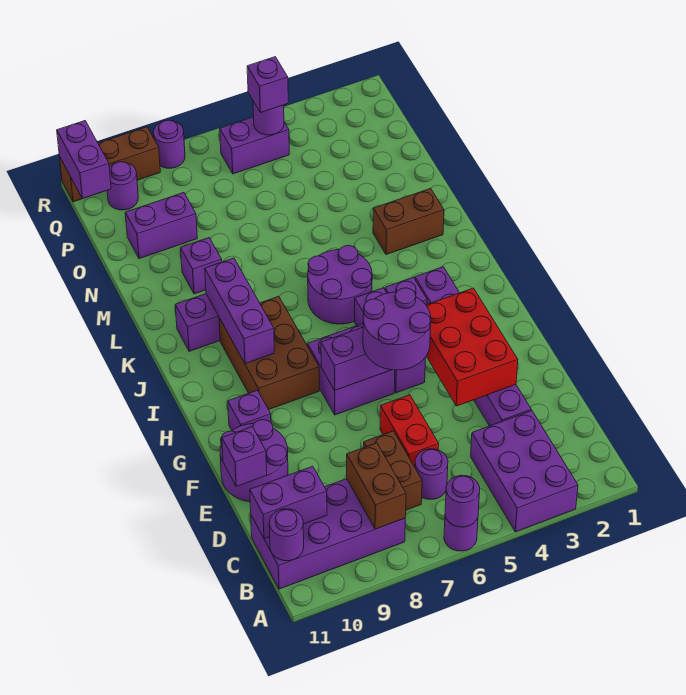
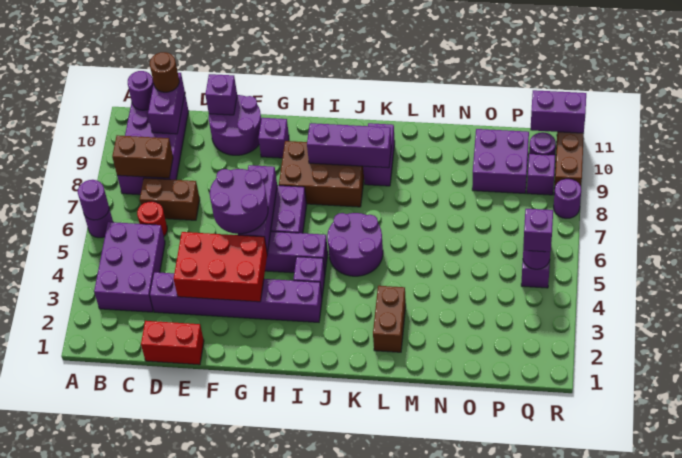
purple 2x3 brick [471,411,578,532] -> purple 2x3 brick turned to [94,222,165,312]
purple 1x1 round brick [415,449,448,499] -> red 1x1 round brick [137,201,167,236]
none -> brown 1x1 round brick [150,52,179,92]
red 1x2 brick [380,395,439,467] -> red 1x2 brick moved to [141,321,204,365]
purple 1x1 brick [181,238,222,294] -> purple 1x1 brick moved to [527,154,555,195]
purple 1x2 brick [125,193,197,259] -> purple 2x2 brick [472,129,529,193]

